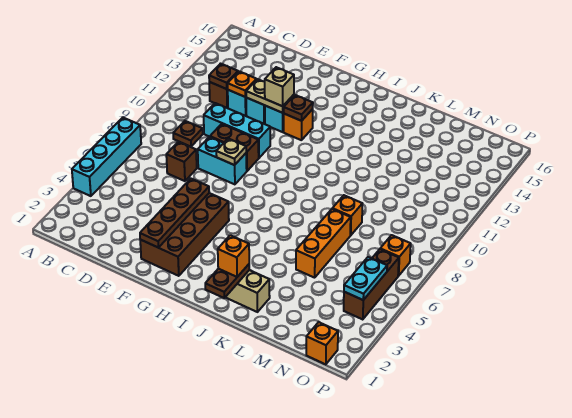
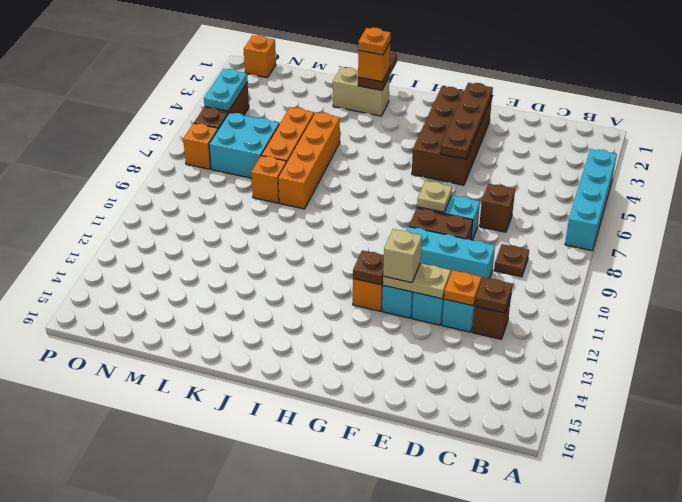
none -> orange 1x1 plate [358,28,391,55]
none -> orange 1x4 brick [278,112,340,209]
none -> cyan 2x2 brick [209,113,279,178]

